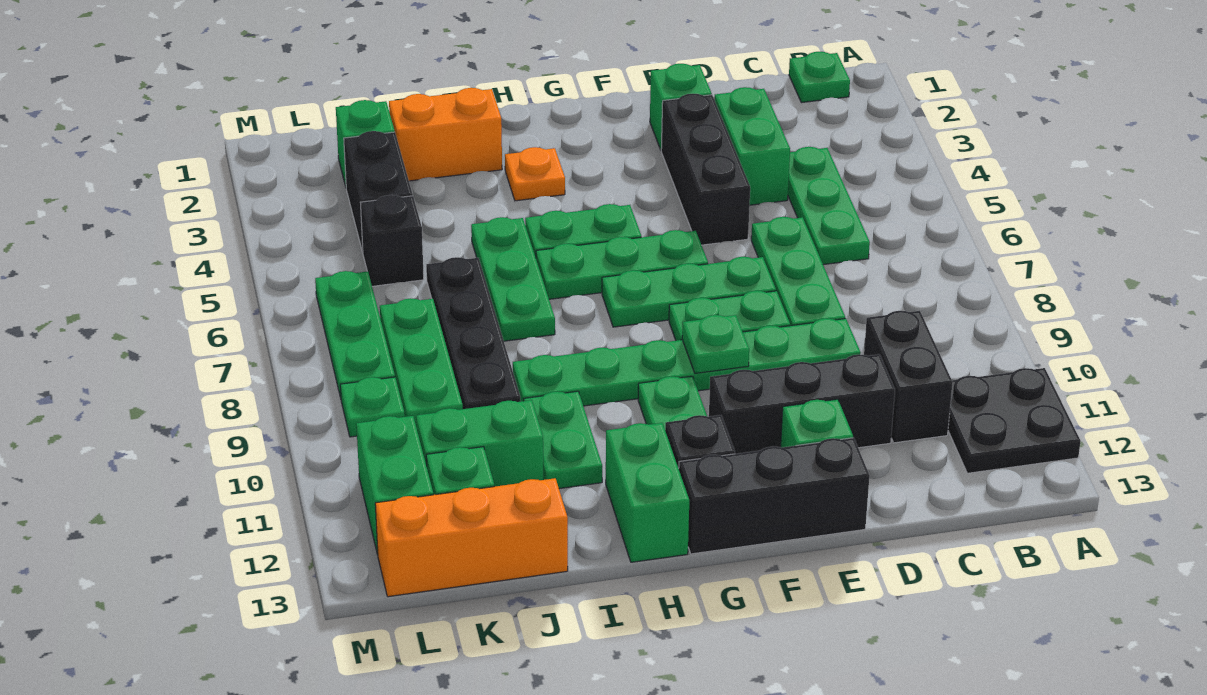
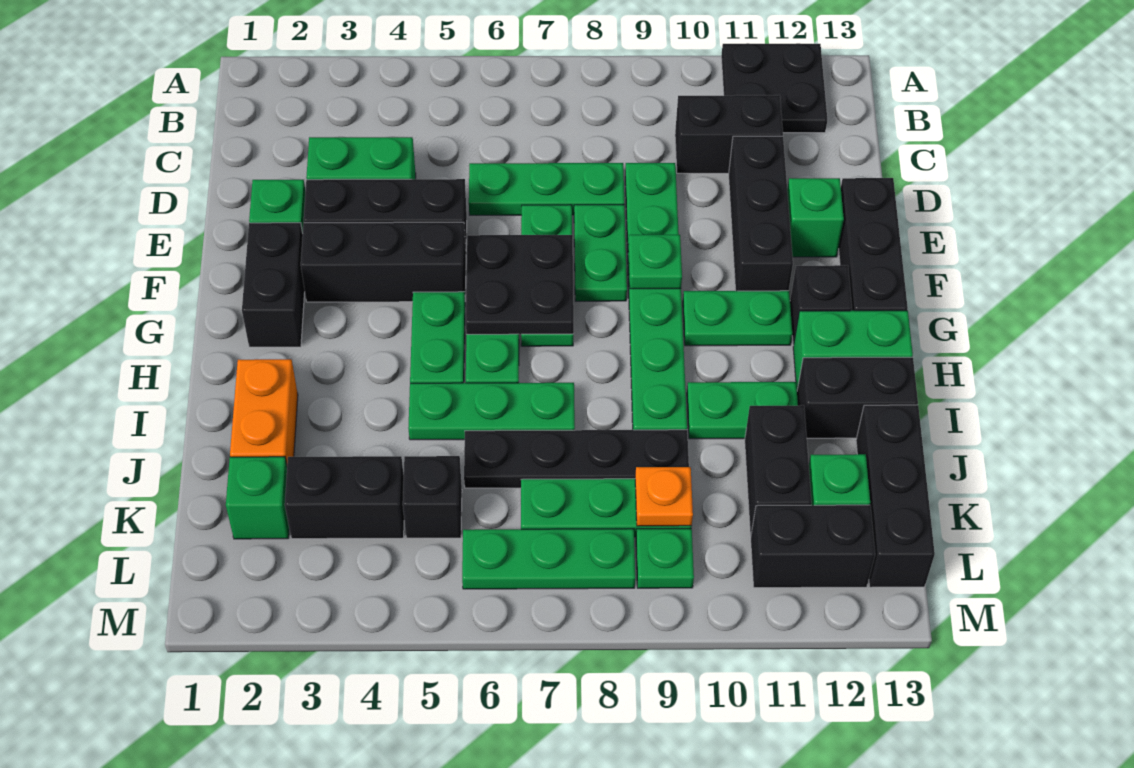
green 1x1 plate [789,52,850,103] -> none
green 1x3 plate [788,147,870,265] -> none
none -> black 1x2 brick [242,223,305,347]
none -> black 1x3 brick [301,222,466,302]
none -> black 2x2 plate [466,235,574,334]
orange 1x1 plate [505,147,565,201] -> orange 1x1 plate moved to [635,467,693,526]
none -> black 1x2 brick [797,357,918,438]
green 1x2 brick [416,400,543,487] -> black 1x2 brick [745,405,812,536]
orange 1x3 brick [375,478,568,597] -> black 1x3 brick [856,405,935,587]
green 1x2 brick [356,416,433,555] -> black 1x2 brick [751,505,875,588]

